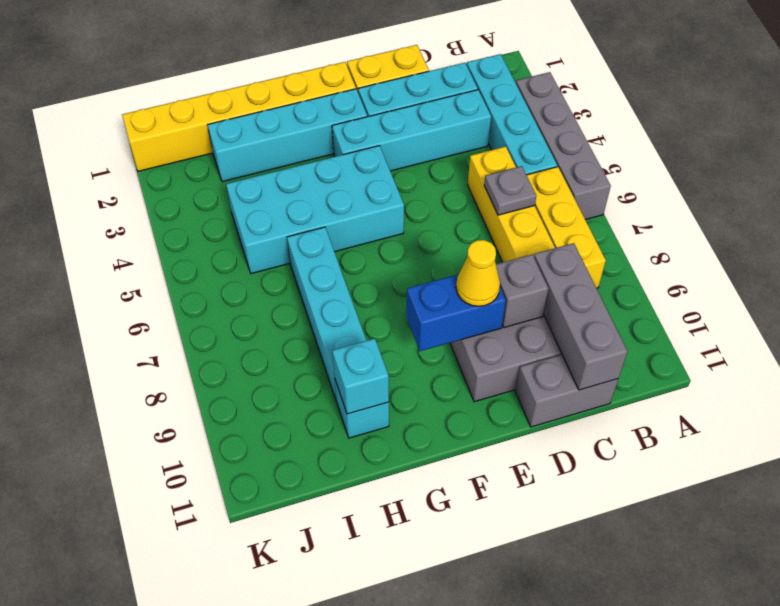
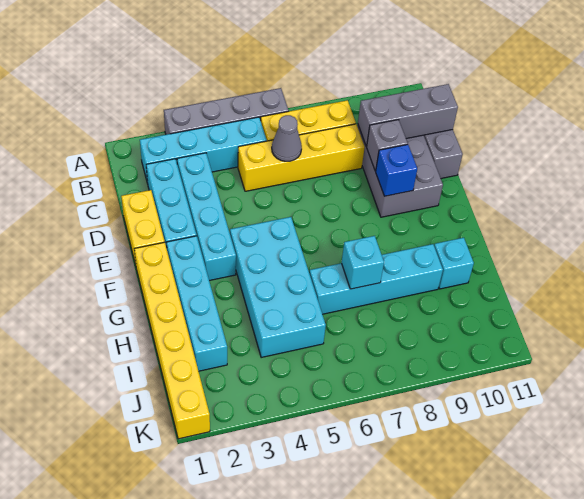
grey 1x1 plate [484,166,536,215] -> grey 1x1 cone [272,115,302,161]
blue 1x2 brick [406,274,506,351] -> blue 1x1 brick [376,144,417,196]
yellow 1x1 cone [456,240,500,306] -> none
cyan 1x1 brick [332,339,389,414] -> cyan 1x1 brick moved to [342,236,384,289]

